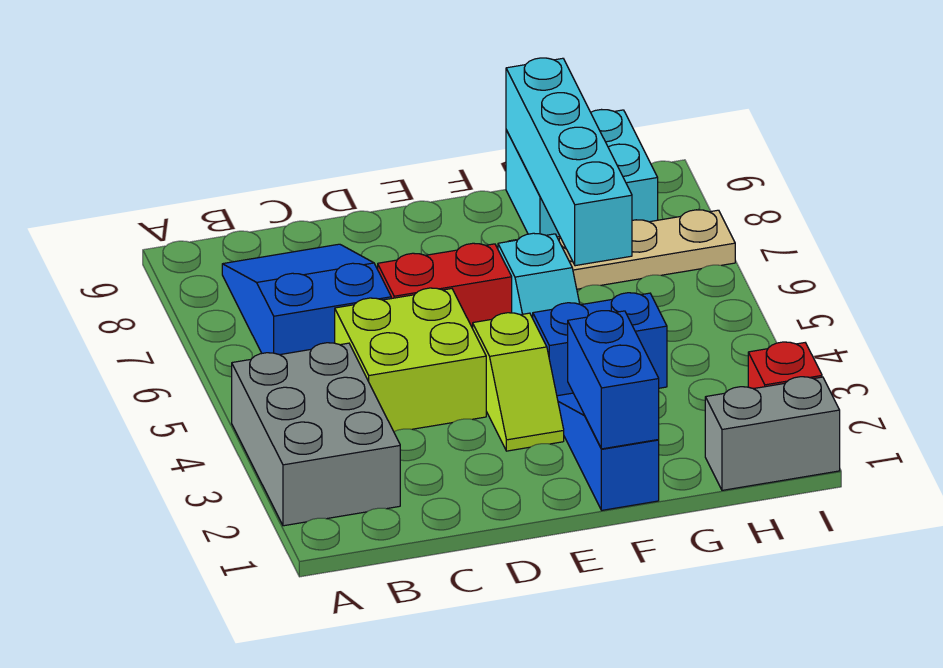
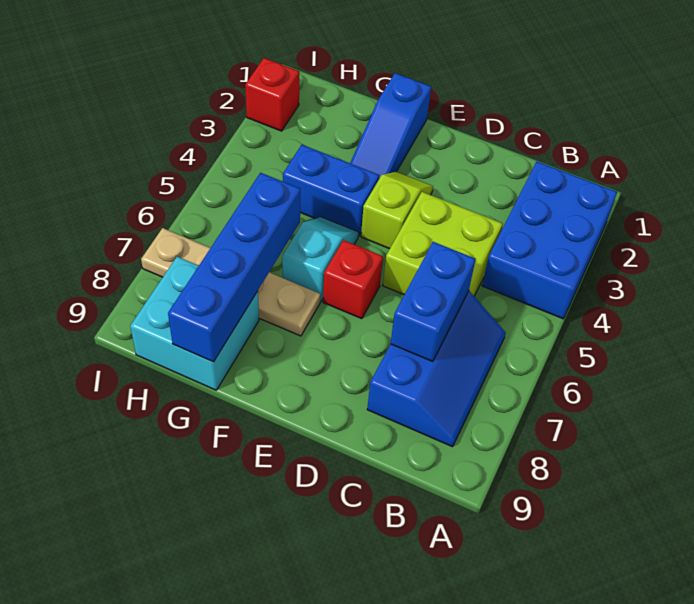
grey 2x3 brick [232,343,400,526] -> blue 2x3 brick [482,162,617,319]
blue 2x3 slope [222,244,391,355] -> blue 2x3 slope turned to [367,291,506,447]
red 1x2 brick [378,243,512,328] -> red 1x1 brick [323,240,383,319]
blue 1x2 brick [568,311,659,449] -> blue 1x2 brick moved to [391,242,475,362]
cyan 1x4 brick [506,58,632,266] -> blue 1x4 brick [168,173,301,362]
grey 1x2 brick [705,377,840,490] -> none

